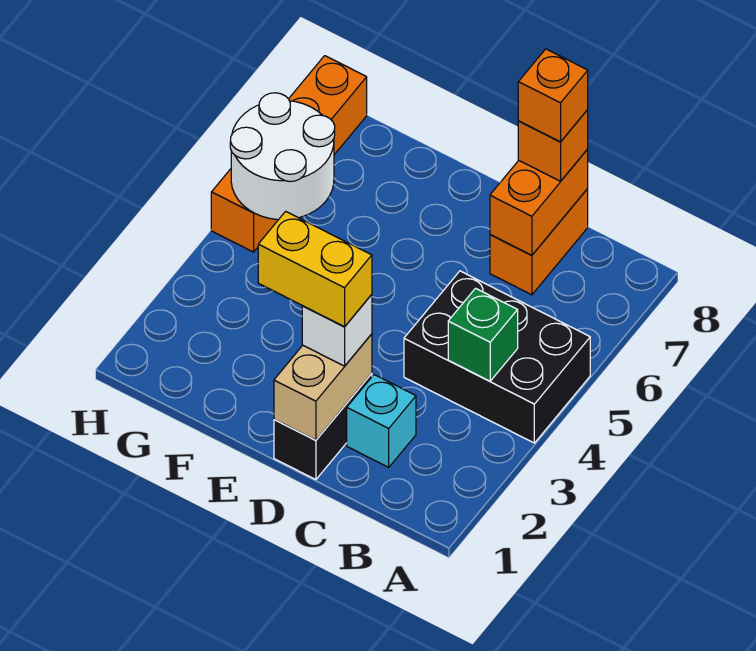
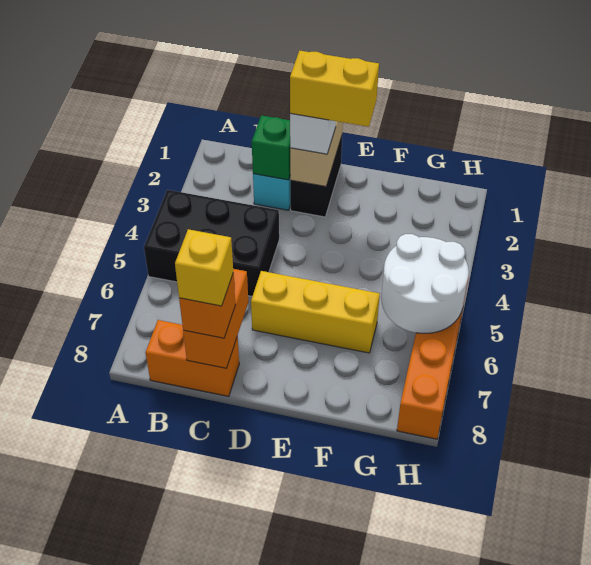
green 1x1 brick [448,288,518,381] -> green 1x1 brick moved to [252,115,290,180]
orange 1x2 brick [490,189,588,295] -> orange 1x2 brick turned to [146,320,239,396]
orange 1x1 brick [518,49,588,142] -> yellow 1x1 brick [175,229,233,306]
none -> yellow 1x3 brick [251,271,380,353]

